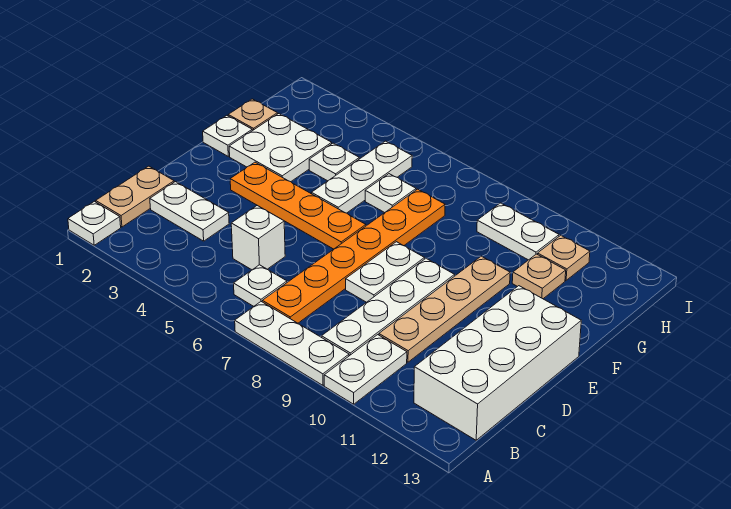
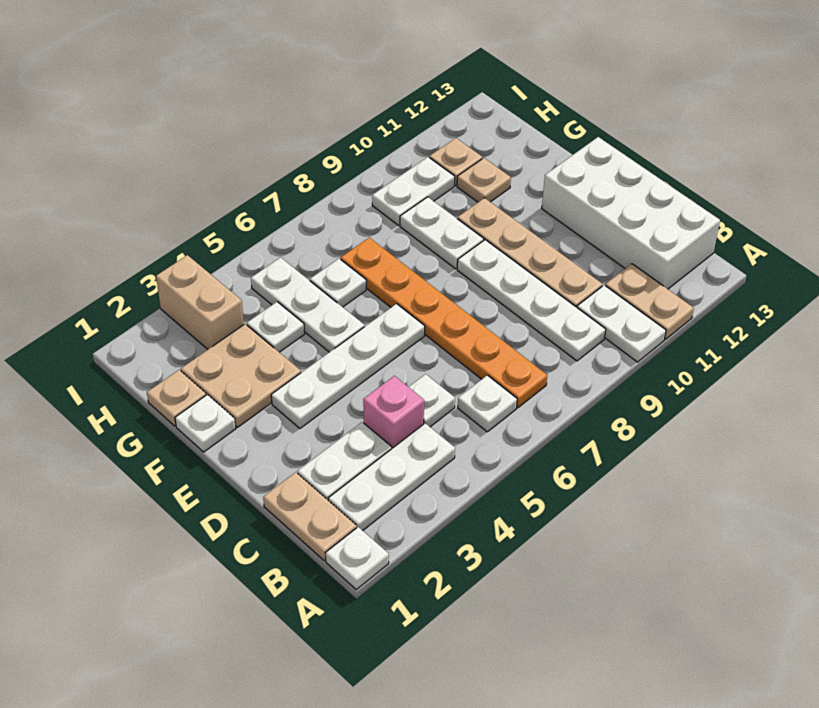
white 1x3 plate [235,302,349,385] -> white 1x3 plate moved to [328,423,455,531]
none -> tan 1x2 plate [605,264,694,339]
none -> pink 1x1 brick [363,376,424,448]
white 1x1 brick [231,206,285,270] -> white 1x1 plate [409,374,455,427]
white 1x2 plate [346,242,425,302] -> white 1x2 plate moved to [400,197,484,269]
orange 1x4 plate [230,162,366,249] -> white 1x4 plate [271,304,425,428]
white 2x2 plate [229,114,332,182] -> tan 2x2 plate [181,324,301,427]
none -> tan 1x2 brick [156,255,244,349]

